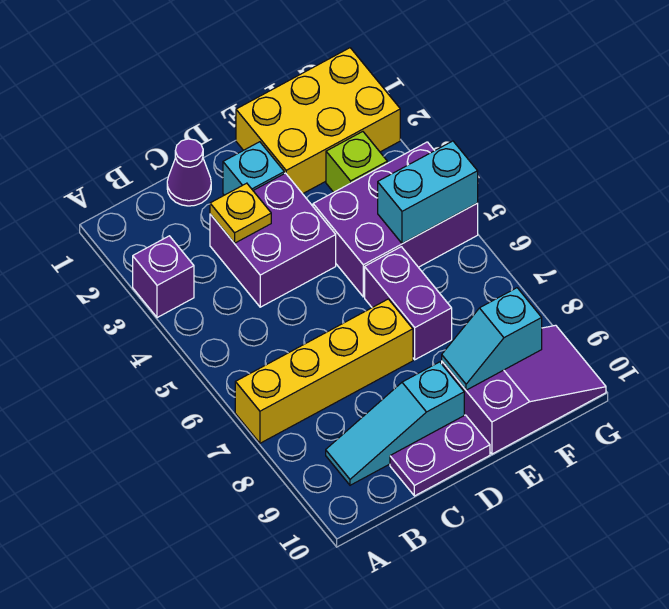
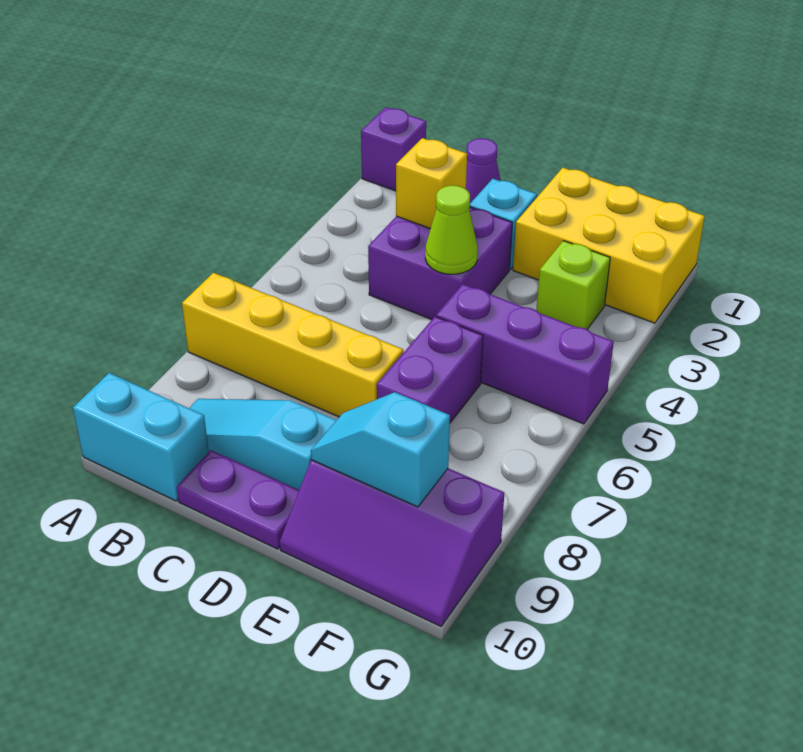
purple 1x1 brick [133,236,194,318] -> purple 1x1 brick moved to [361,107,426,191]
yellow 1x1 plate [210,183,271,243] -> yellow 1x1 brick [396,138,467,229]
none -> lime 1x1 cone [425,185,478,274]
purple 2x3 brick [313,142,478,297] -> purple 1x3 brick [436,284,614,424]
purple 2x3 slope [442,325,606,454] -> purple 2x3 slope turned to [280,460,504,626]
cyan 1x2 brick [378,141,478,244] -> cyan 1x2 brick moved to [73,373,209,501]

